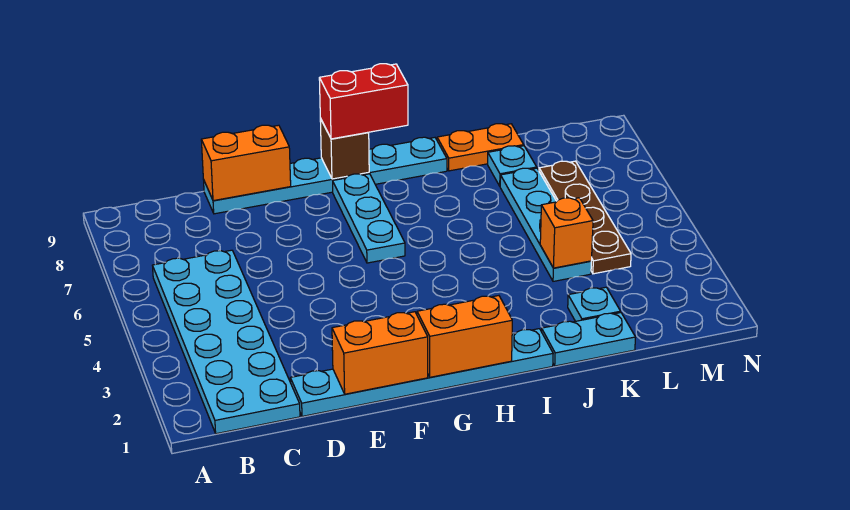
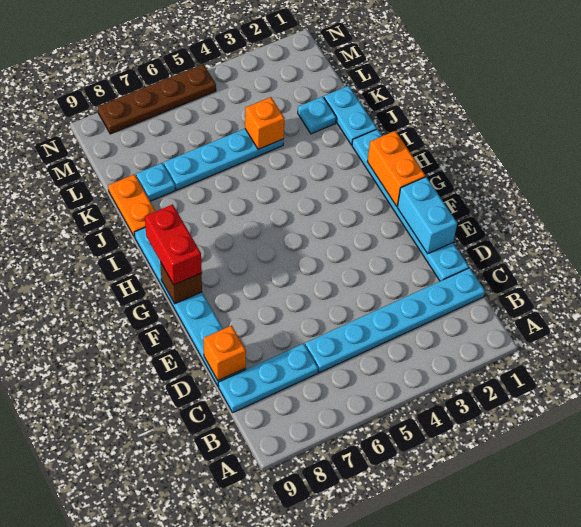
cyan 2x6 plate [152,250,300,434] -> cyan 1x6 plate [305,268,485,373]
orange 1x2 brick [201,125,291,201] -> orange 1x1 brick [203,326,246,380]
orange 1x2 brick [332,312,428,394] -> cyan 1x2 brick [397,177,457,254]
cyan 1x3 plate [333,174,405,263] -> cyan 1x3 plate moved to [218,343,318,412]
brown 1x4 plate [539,161,631,274] -> brown 1x4 plate moved to [98,64,216,134]

